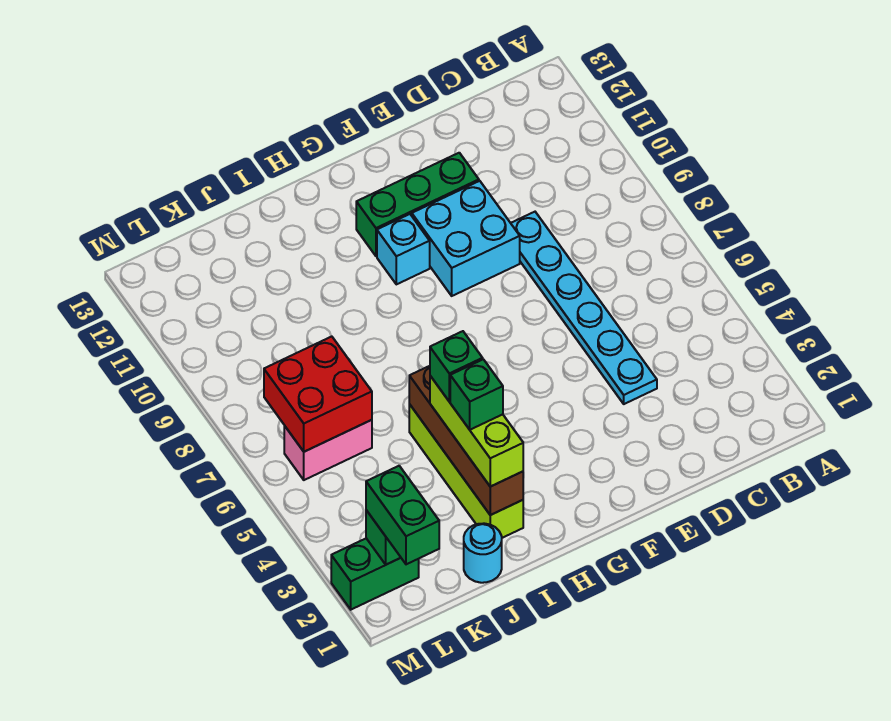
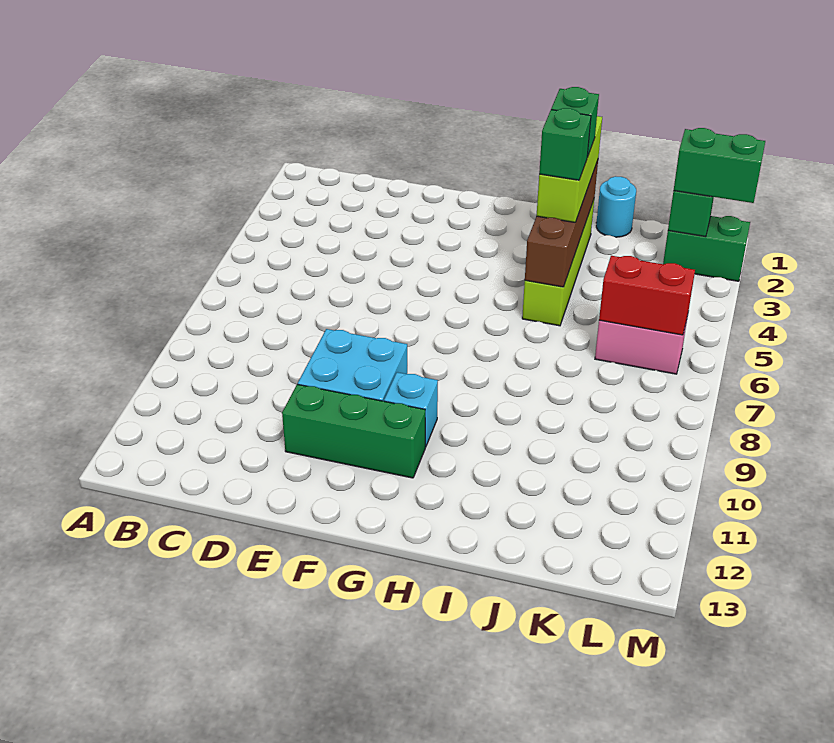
cyan 1x6 plate [511,212,657,404] -> none
red 2x2 brick [264,337,372,452] -> red 1x2 brick [599,256,695,335]
green 1x2 brick [366,466,439,564] -> green 1x2 brick turned to [674,128,765,203]

